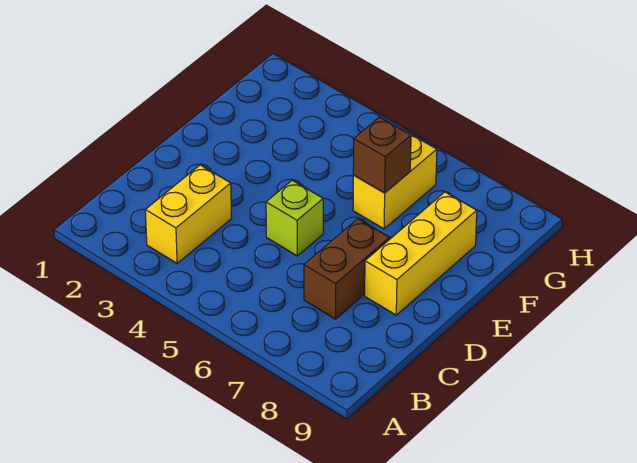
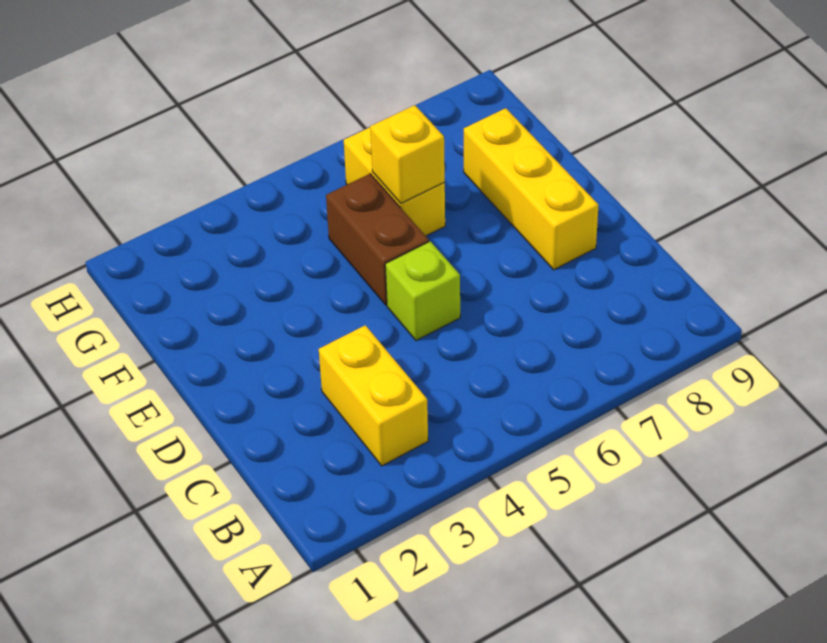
brown 1x2 brick [304,219,389,319] -> brown 1x2 brick moved to [326,174,429,305]
brown 1x1 brick [353,117,411,193] -> yellow 1x1 brick [370,105,445,203]

